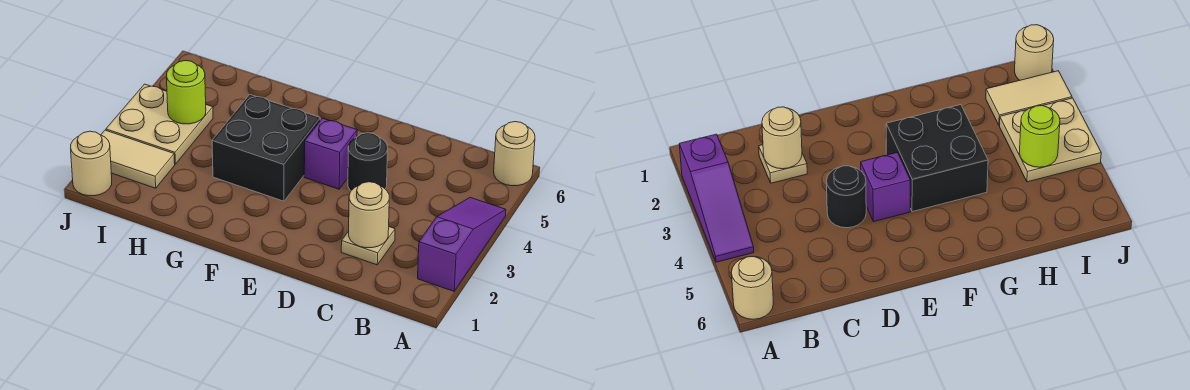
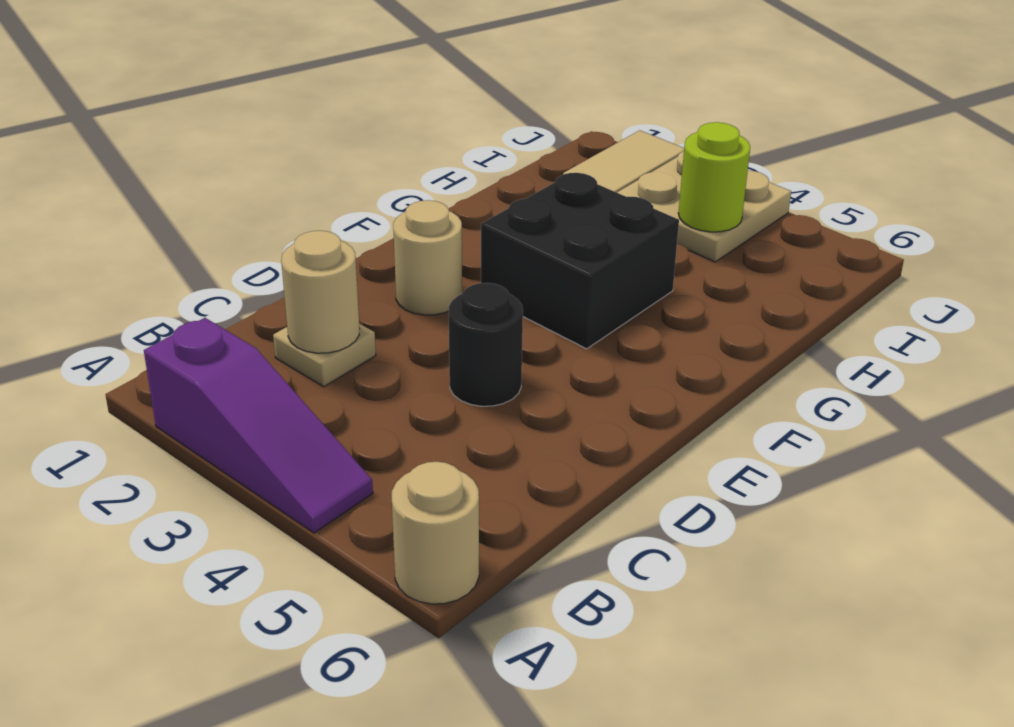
purple 1x1 brick [304,118,357,189] -> none
tan 1x1 round brick [71,131,112,196] -> tan 1x1 round brick moved to [393,200,462,315]

